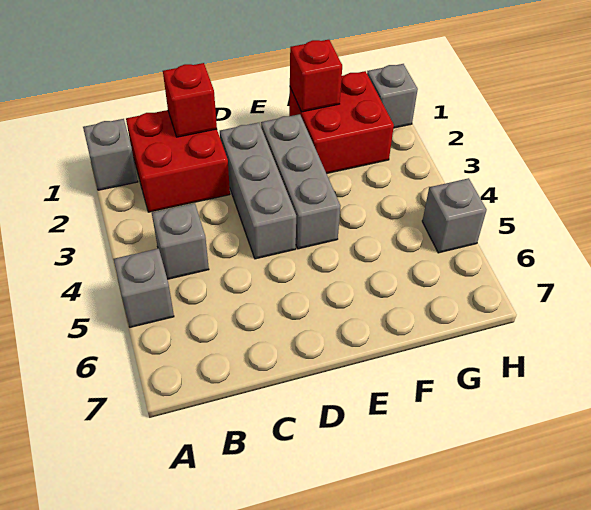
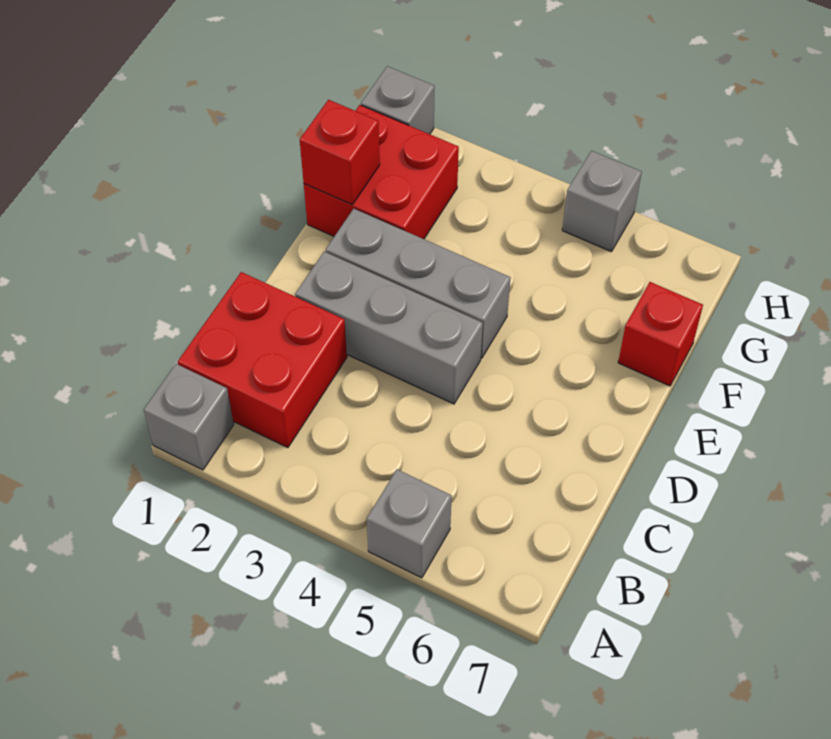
grey 1x1 brick [152,203,209,279] -> none
red 1x1 brick [163,63,217,137] -> red 1x1 brick moved to [618,282,703,386]

